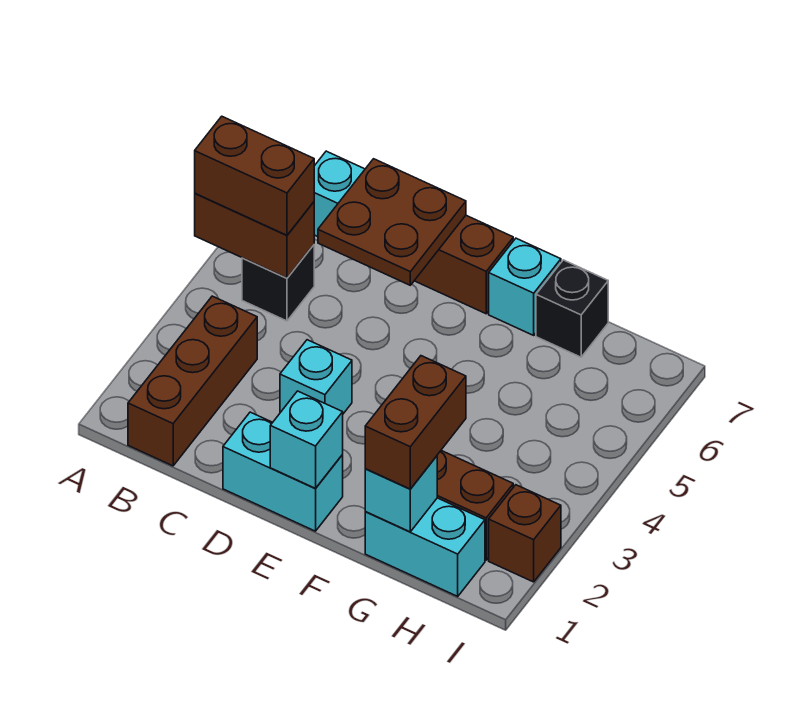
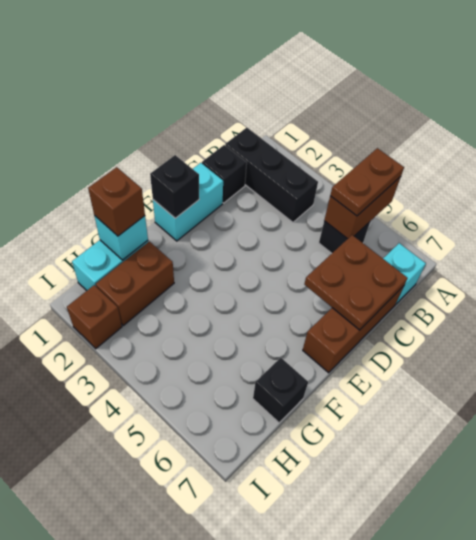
brown 1x2 brick [195,116,314,235] -> brown 1x2 plate [330,148,404,216]
brown 1x3 brick [128,296,257,466] -> black 1x3 brick [225,128,318,222]
none -> black 1x1 brick [202,145,247,203]
cyan 1x1 brick [280,340,352,414] -> none
cyan 1x1 brick [270,391,343,488] -> black 1x1 brick [150,155,199,218]
cyan 1x1 brick [489,238,561,335] -> none
brown 1x2 brick [365,356,466,489] -> brown 1x1 brick [88,167,145,236]

